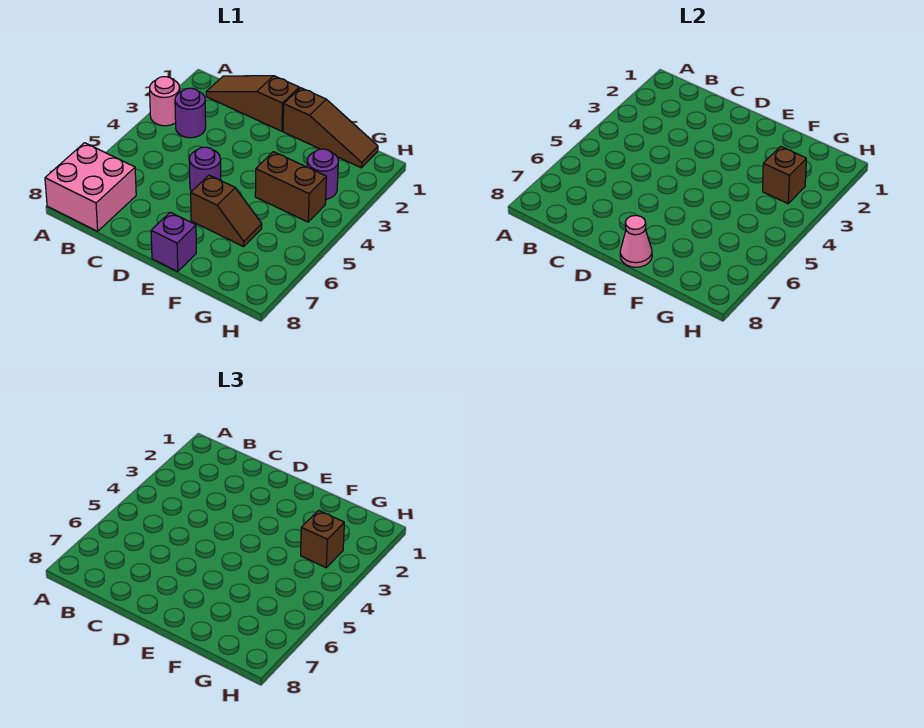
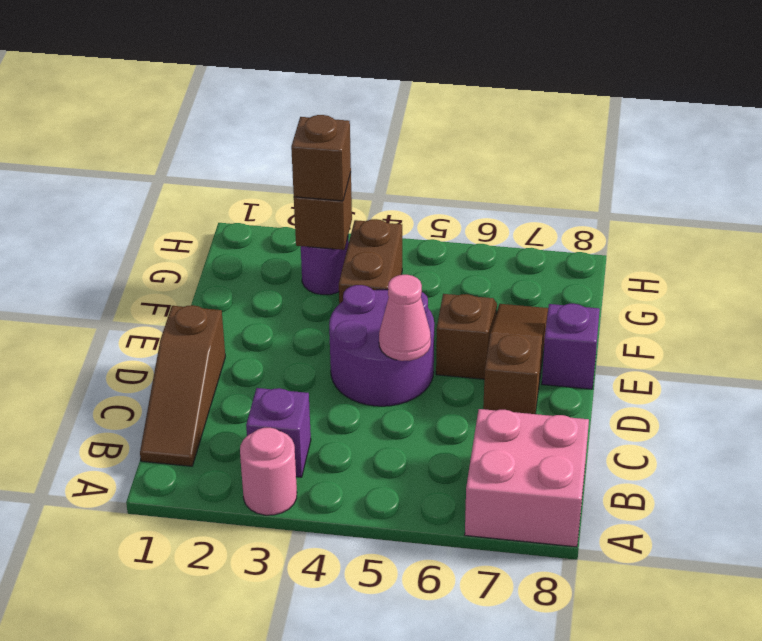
purple 1x1 round brick [175,88,206,138] -> purple 1x1 brick [246,388,311,477]
purple 1x1 round brick [189,147,221,192] -> purple 2x2 round brick [329,285,434,406]
brown 1x3 slope [283,88,378,168] -> brown 1x3 slope moved to [483,304,548,414]
pink 1x1 cone [620,215,652,267] -> pink 1x1 cone moved to [379,275,431,361]

